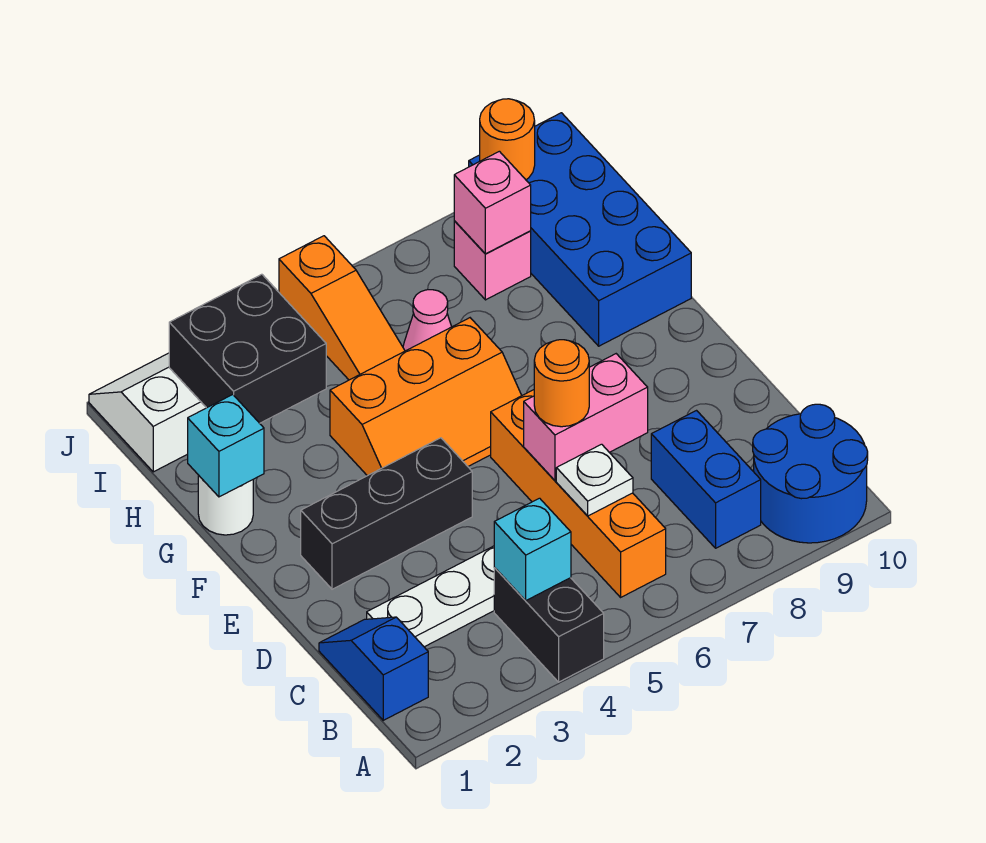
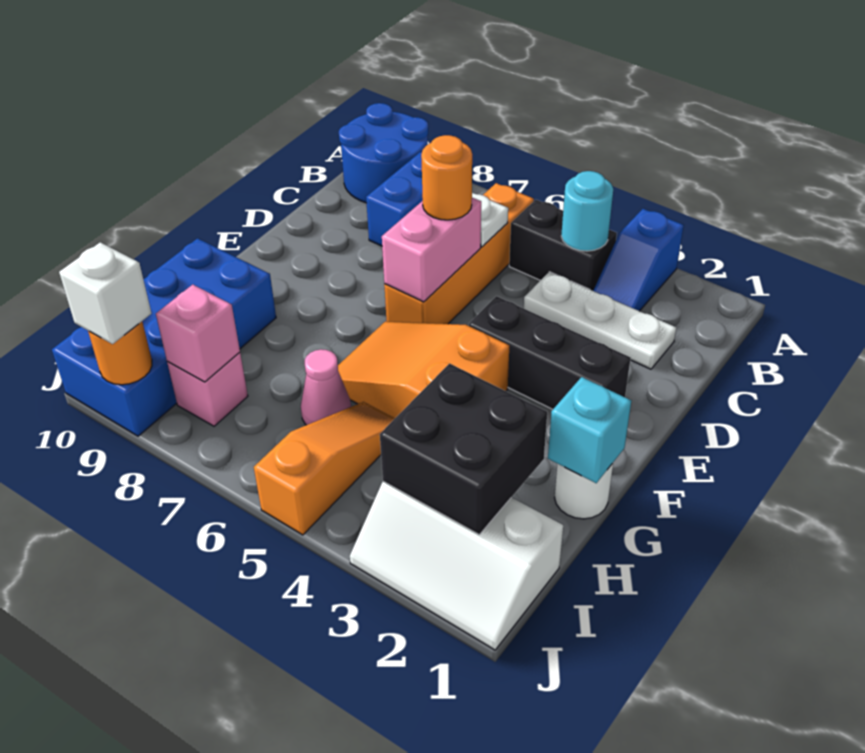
black 1x2 brick [494,568,604,682] -> black 1x2 brick turned to [509,200,617,291]
blue 1x2 slope [319,617,428,720] -> blue 1x2 slope moved to [593,209,684,311]
cyan 1x1 brick [494,498,571,601] -> cyan 1x1 round brick [561,171,613,251]
pink 1x2 brick [524,354,648,480] -> pink 1x2 brick turned to [382,198,481,302]
orange 2x3 slope [330,318,522,476] -> orange 2x3 slope turned to [338,321,509,418]
none -> white 1x1 brick [59,242,152,344]

